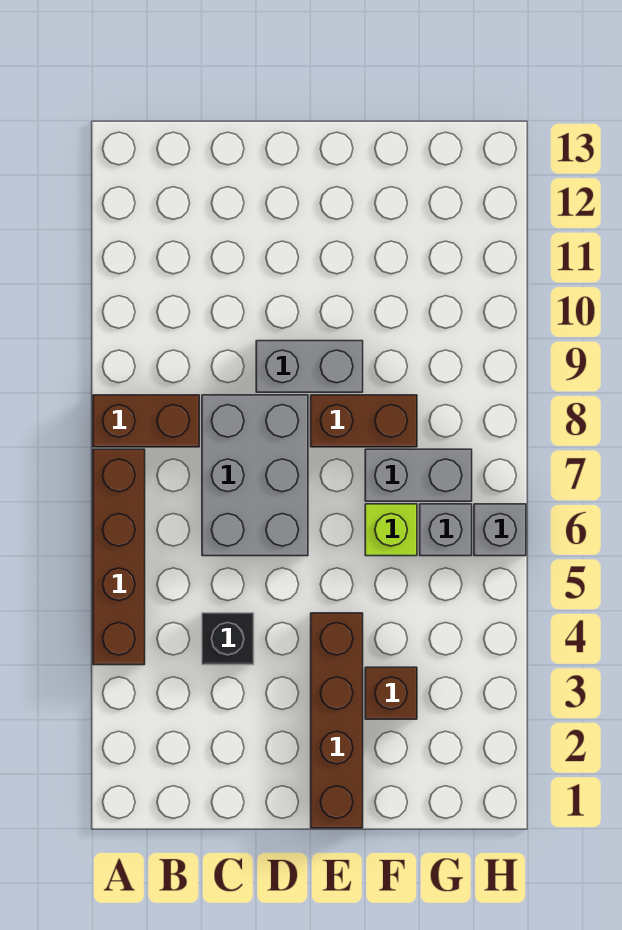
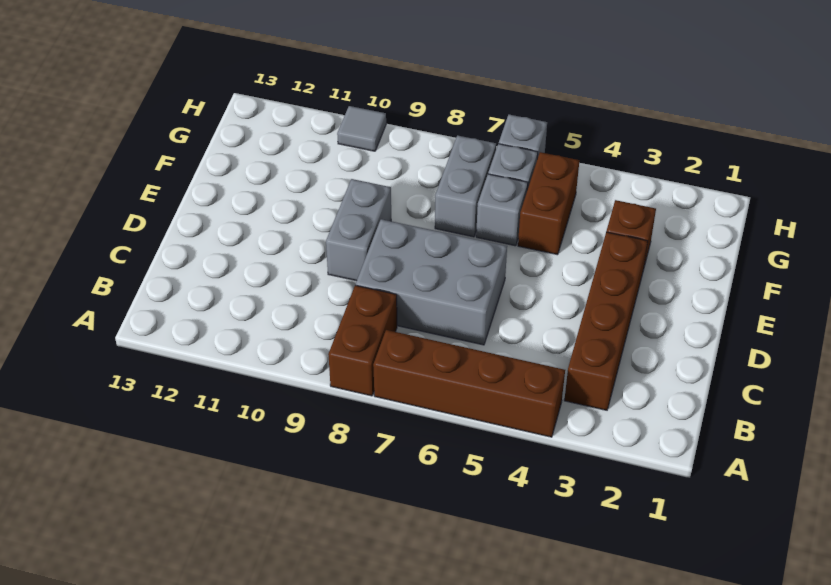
black 1x1 brick [202,613,254,665] -> none
brown 1x4 brick [311,613,363,828] -> brown 1x4 brick turned to [564,232,648,410]
brown 1x2 brick [311,395,417,447] -> brown 1x2 brick moved to [518,152,580,255]
lime 1x1 brick [365,504,417,556] -> grey 1x1 brick [476,174,528,246]
none -> grey 1x1 tile [337,106,386,151]

